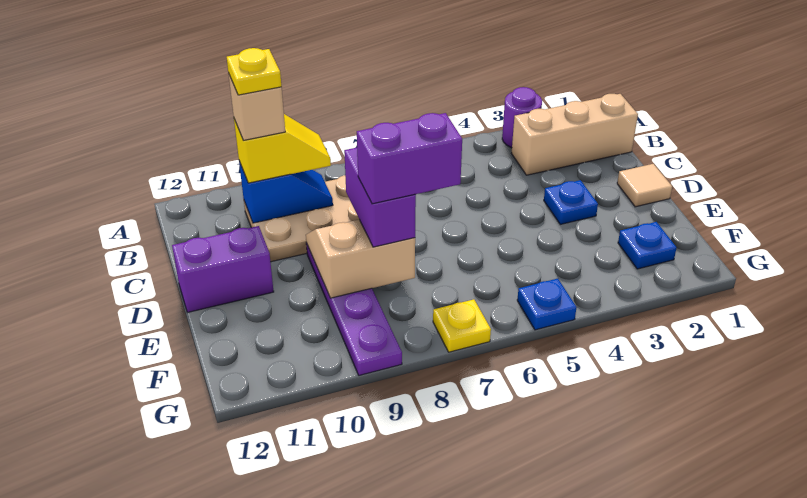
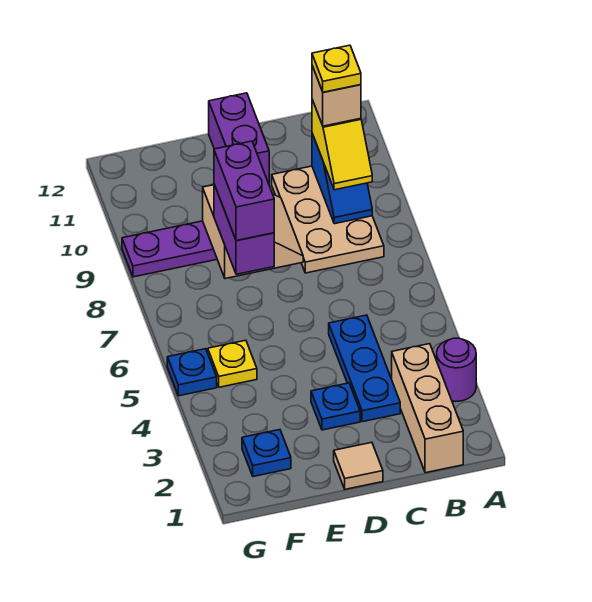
none -> blue 1x3 plate [329,315,400,422]
purple 1x2 brick [344,148,416,247] -> purple 1x2 brick turned to [214,184,274,274]
yellow 1x1 plate [433,299,491,352] -> yellow 1x1 plate moved to [208,340,257,387]

